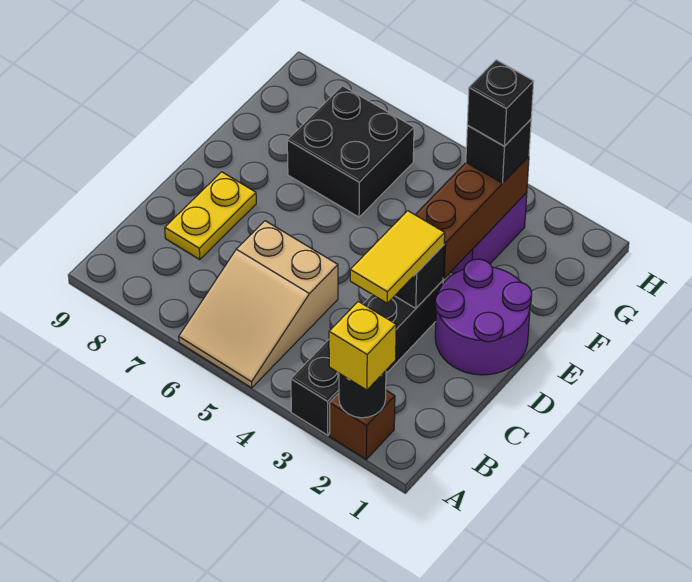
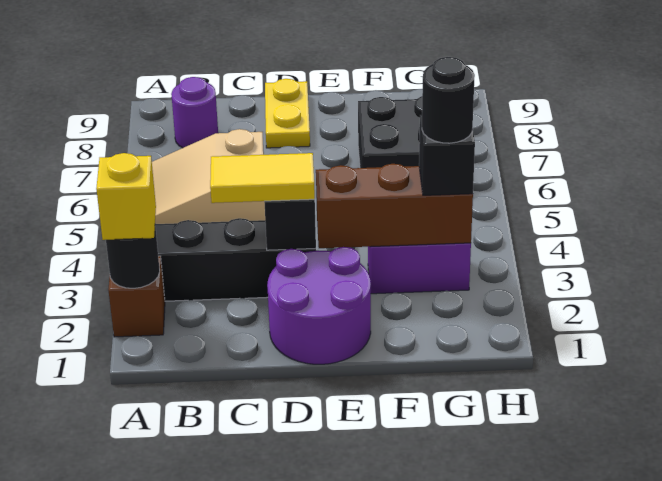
none -> purple 1x1 round brick [171,77,218,148]
yellow 1x2 plate [165,172,256,260] -> yellow 1x2 plate turned to [265,79,310,148]
black 1x1 brick [467,60,534,146] -> black 1x1 round brick [422,57,475,143]

